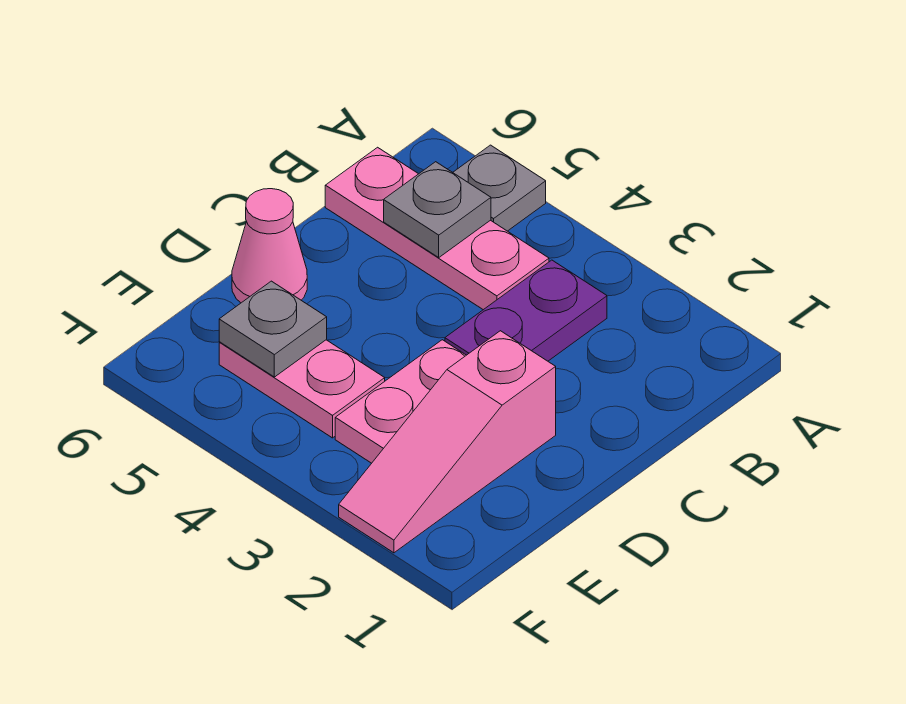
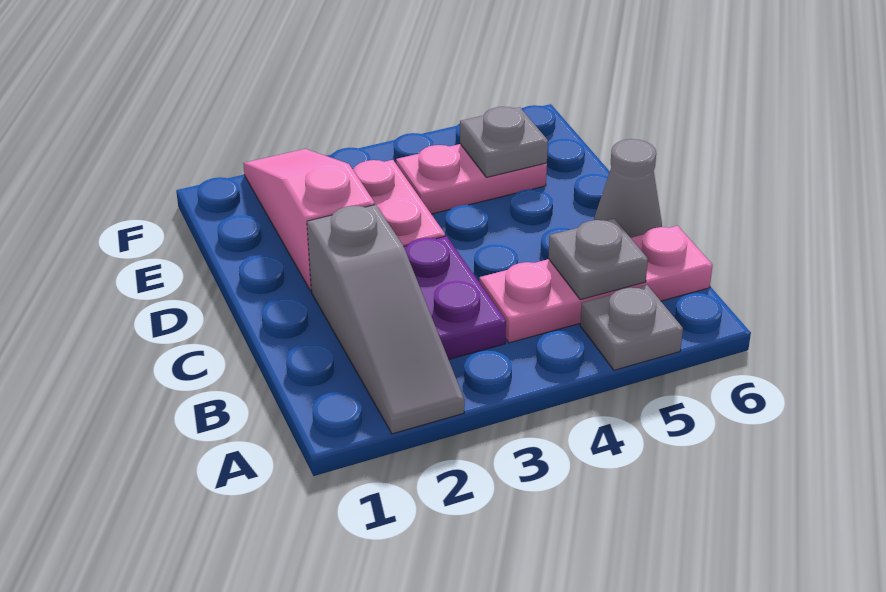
none -> grey 1x3 slope [307,205,465,434]
none -> grey 1x1 cone [594,139,662,238]
pink 1x1 cone [232,189,307,303] -> none

